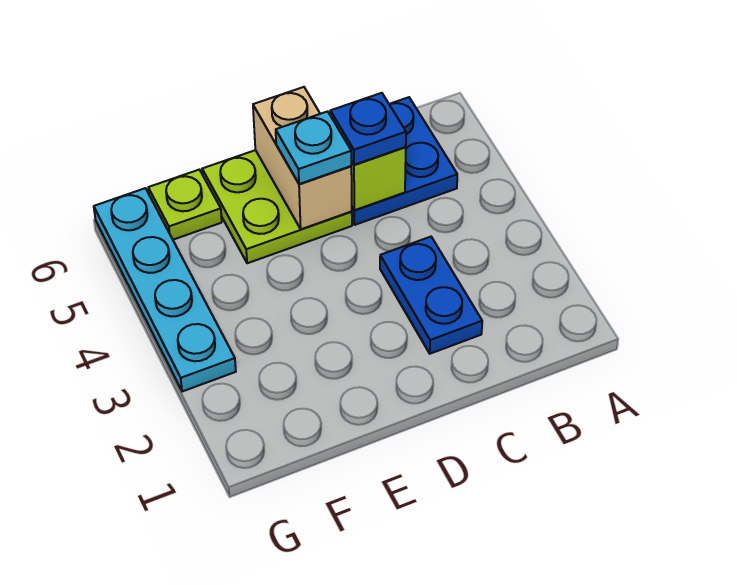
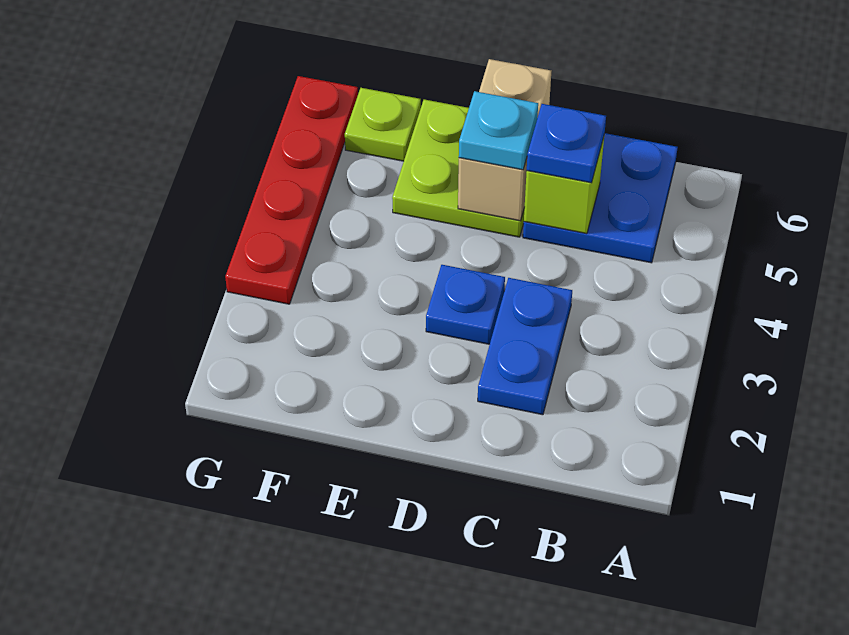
none -> blue 1x1 plate [426,265,505,344]
cyan 1x4 plate [94,188,236,392] -> red 1x4 plate [225,76,358,304]

